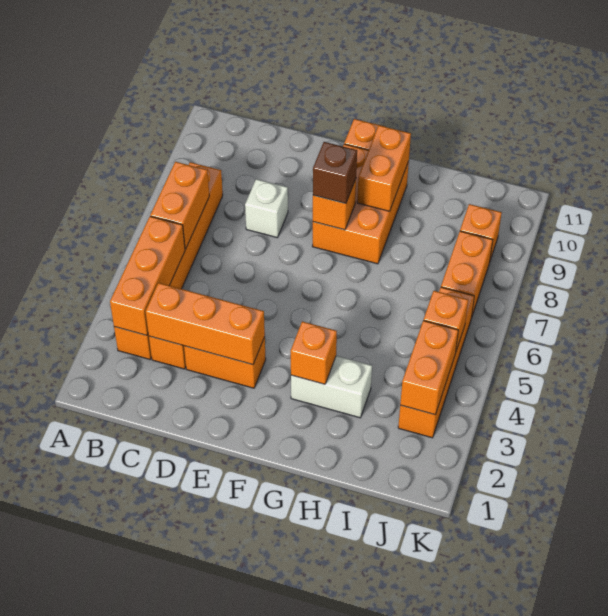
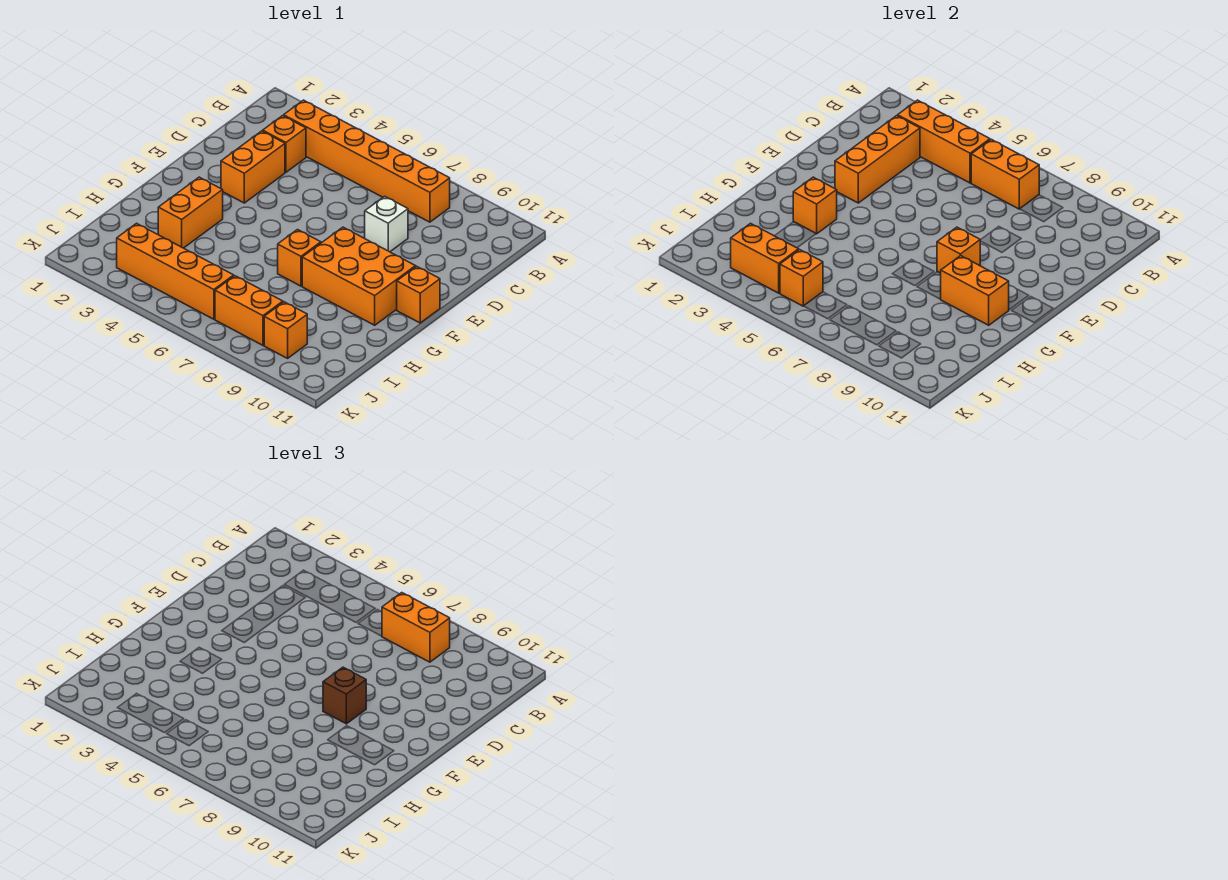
none -> orange 1x2 brick [382,593,450,662]
white 1x2 brick [291,356,372,418] -> orange 1x2 brick [158,177,223,248]
none -> orange 1x1 brick [278,230,321,286]

